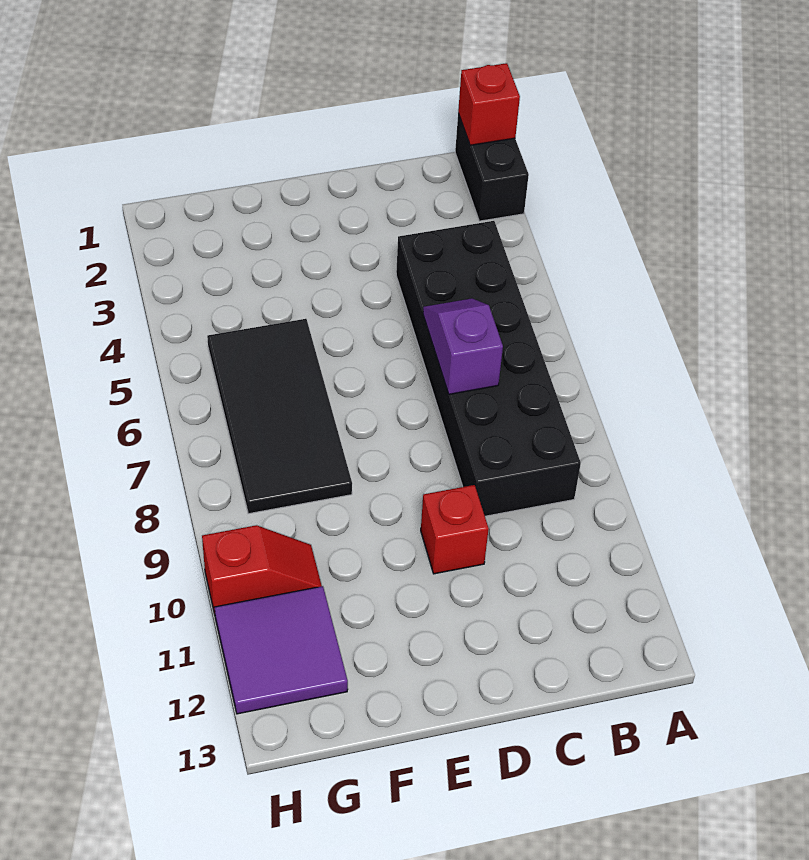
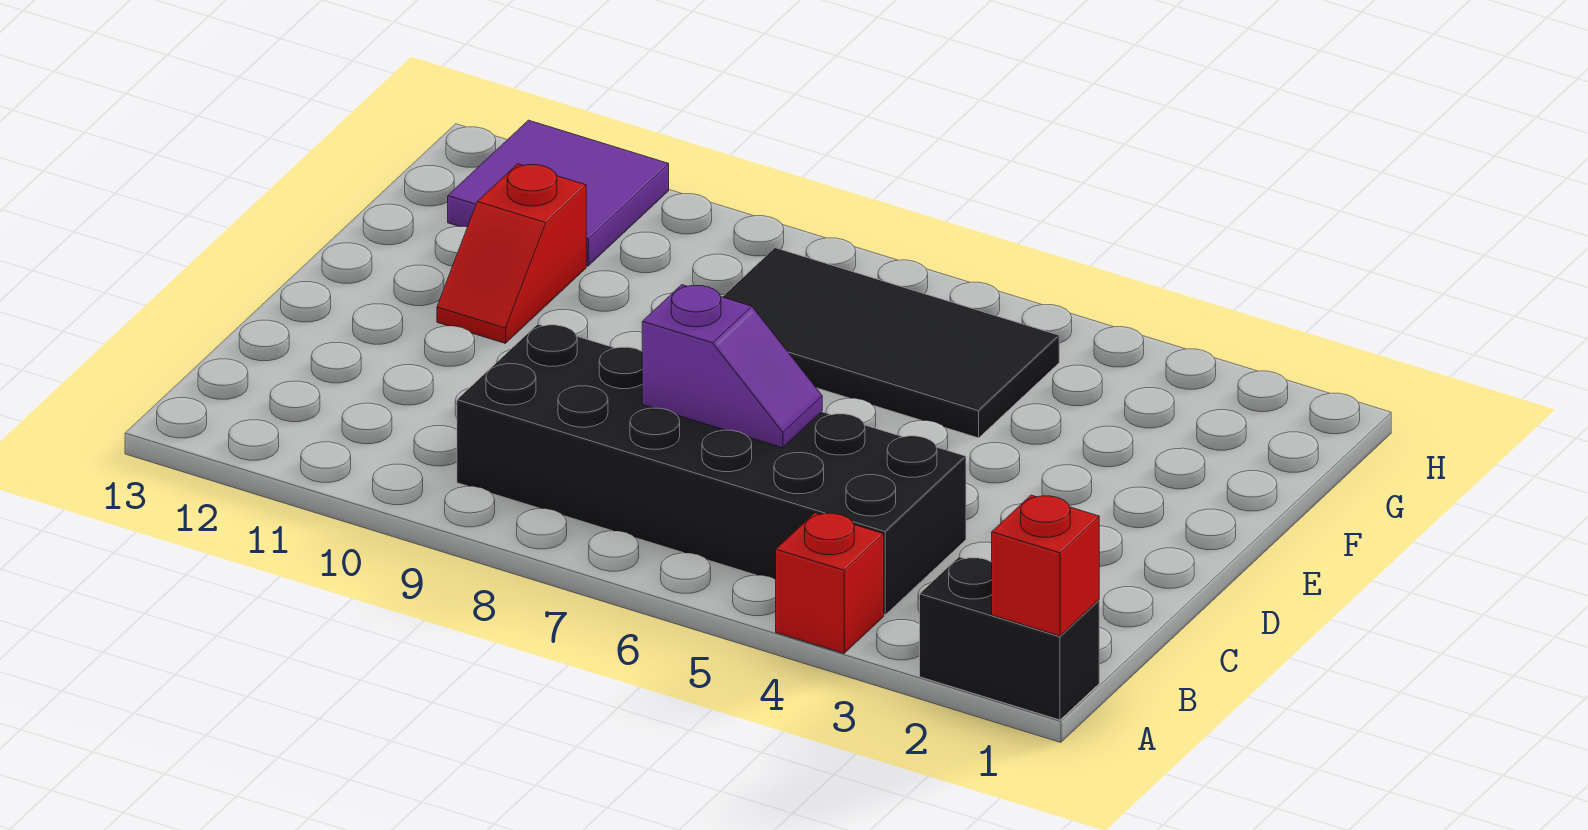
red 1x1 brick [421,485,489,574] -> red 1x1 brick moved to [776,513,884,653]
red 1x2 slope [202,525,322,614] -> red 1x2 slope moved to [437,164,586,343]

